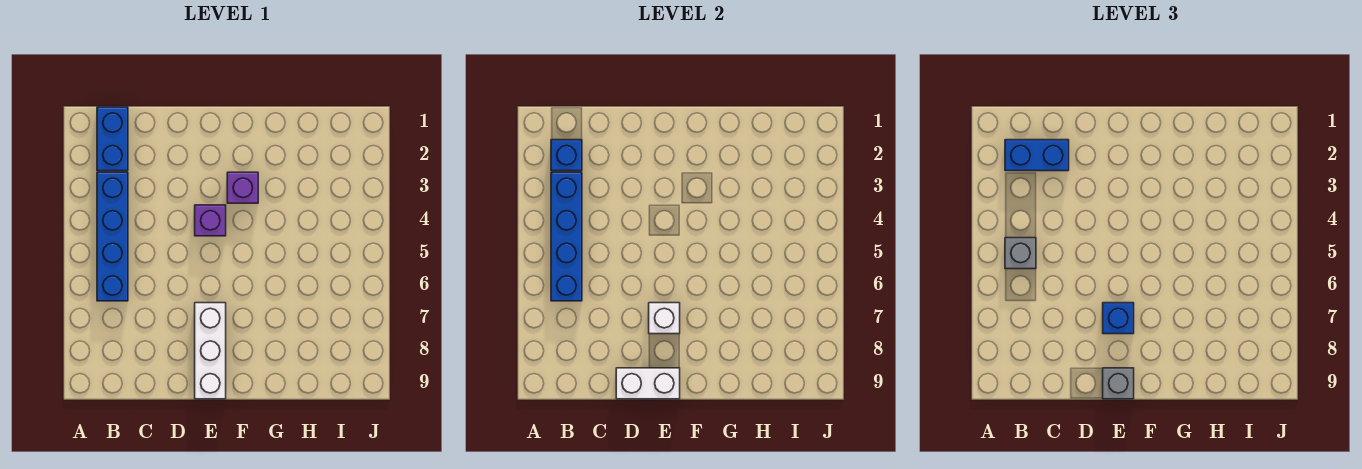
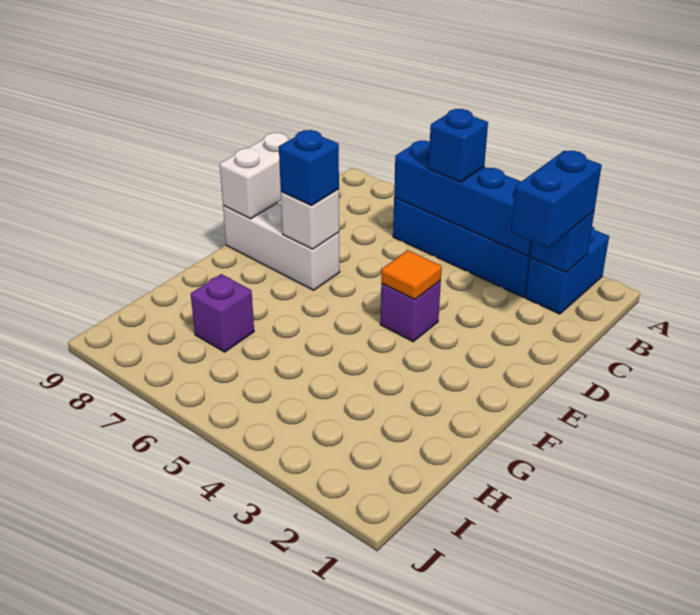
blue 1x2 brick [97,107,128,171] -> blue 1x2 brick turned to [525,227,609,314]
grey 1x1 brick [1005,238,1036,269] -> blue 1x1 brick [428,109,488,182]
none -> orange 1x1 tile [381,250,442,300]
grey 1x1 brick [1103,368,1134,399] -> none
purple 1x1 brick [227,172,258,203] -> purple 1x1 brick moved to [191,274,254,352]

